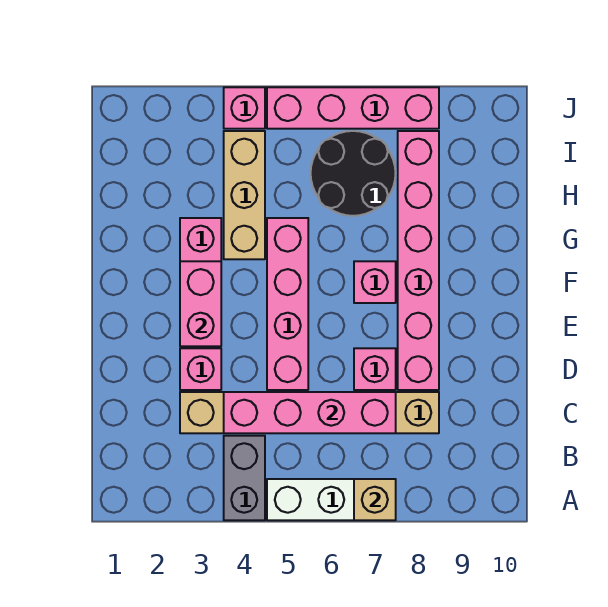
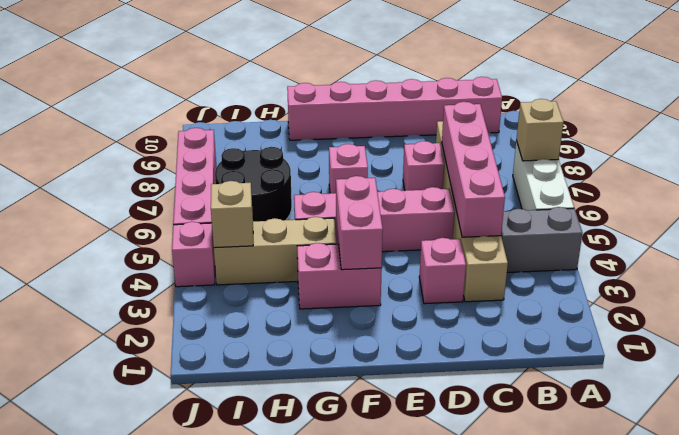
pink 1x6 brick [398,131,439,390] -> pink 1x6 brick moved to [287,77,502,140]
pink 1x2 brick [180,261,221,346] -> pink 1x2 brick turned to [336,176,383,270]
none -> tan 1x1 brick [211,181,253,248]

